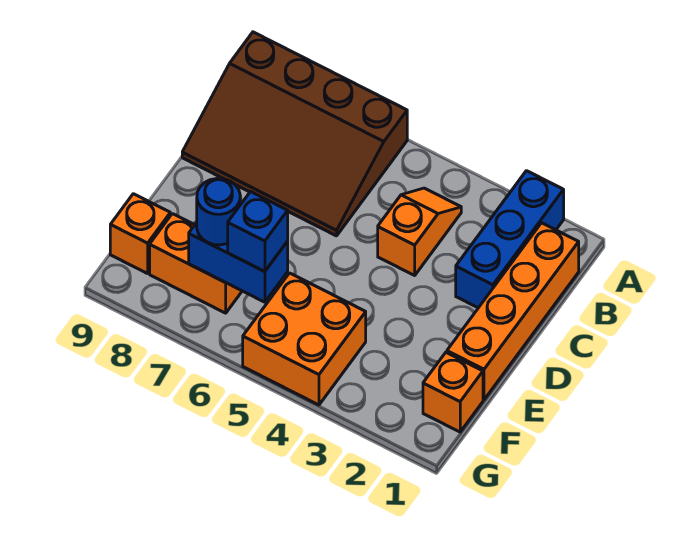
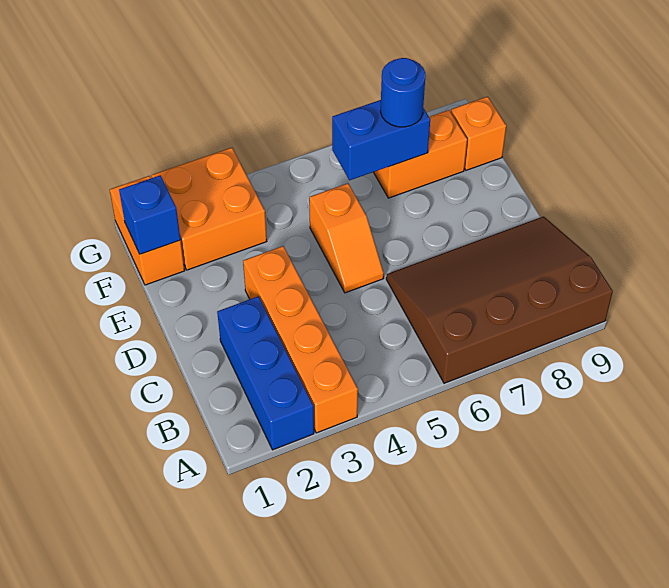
orange 1x4 brick [447,223,579,400] -> orange 1x4 brick moved to [243,246,358,433]
orange 1x2 slope [378,188,461,275] -> orange 1x2 slope moved to [309,183,384,293]
orange 1x1 brick [423,352,483,432] -> orange 1x2 brick [110,176,185,285]
orange 2x2 brick [243,273,366,405] -> orange 2x2 brick moved to [152,148,267,270]
blue 1x1 brick [228,192,288,272] -> blue 1x1 brick moved to [119,175,181,254]

